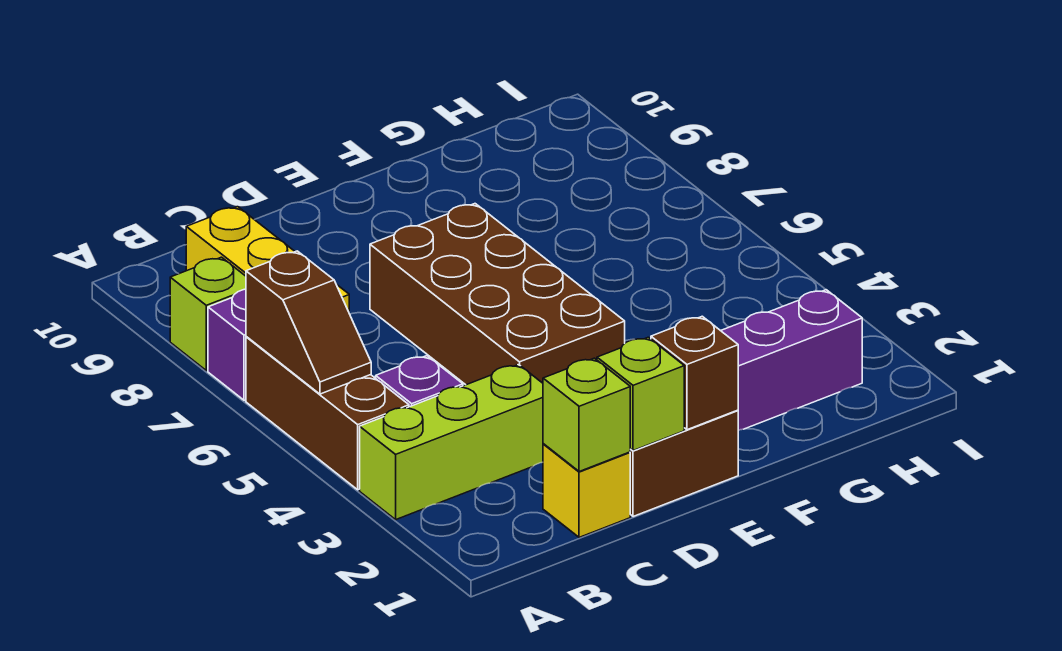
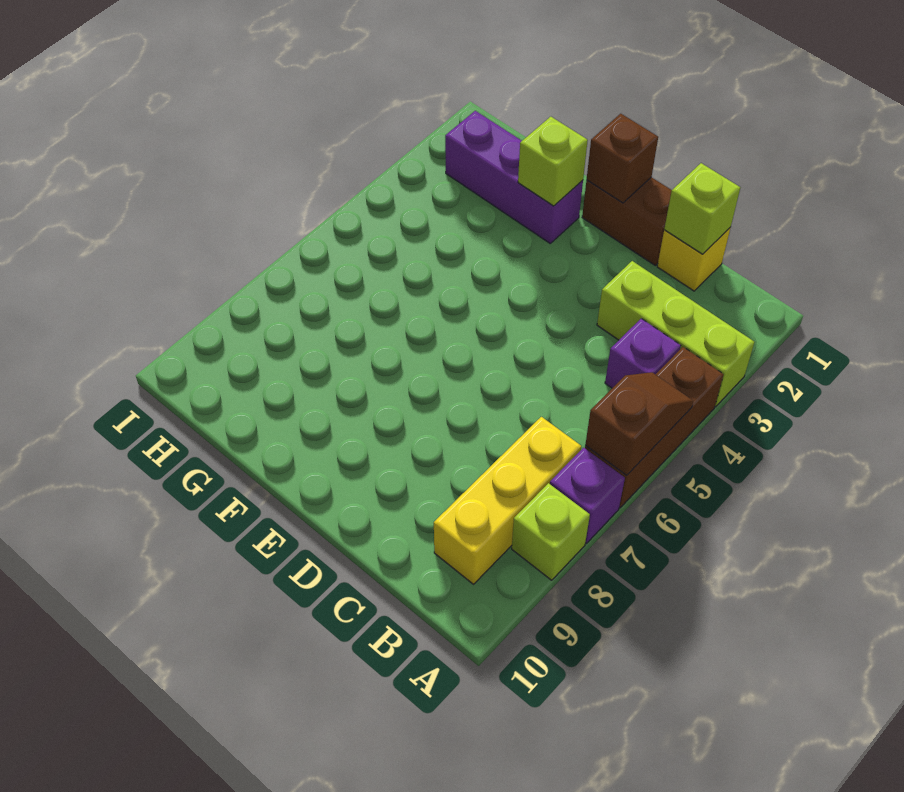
lime 1x1 brick [597,337,684,451] -> lime 1x1 brick moved to [518,117,588,206]
brown 2x4 brick [370,204,625,385] -> none

